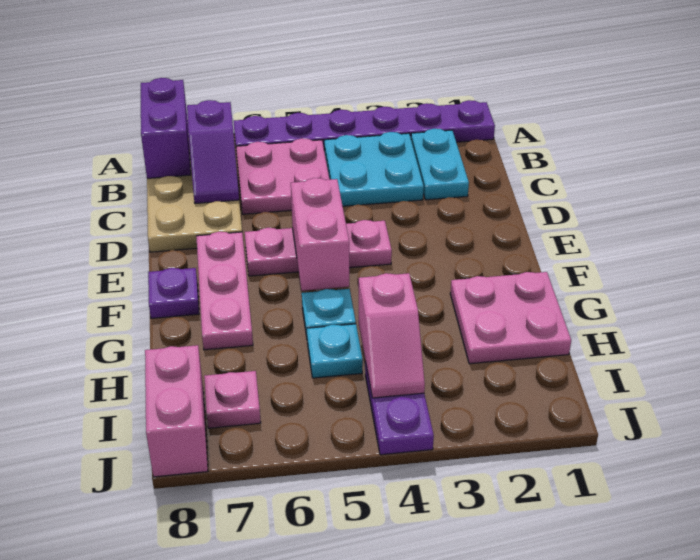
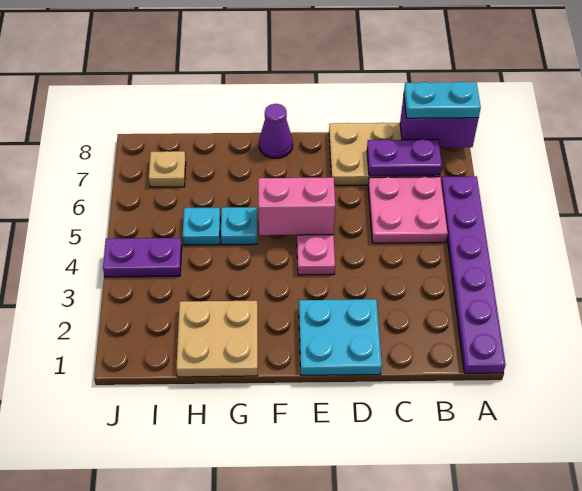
cyan 1x2 plate [411,129,469,200] -> cyan 1x2 plate moved to [404,81,481,118]
cyan 2x2 plate [324,132,424,206] -> cyan 2x2 plate moved to [299,299,382,375]
purple 1x2 slope [187,100,239,204] -> purple 1x2 plate [367,139,442,176]
pink 1x3 plate [196,232,253,350] -> none
purple 1x1 plate [148,268,199,318] -> purple 1x1 cone [259,104,293,158]
pink 2x2 plate [450,272,571,364] -> tan 2x2 plate [176,301,258,377]
pink 1x2 slope [359,273,425,398] -> none
pink 1x1 plate [204,371,261,428] -> tan 1x1 plate [149,151,186,187]
pink 1x2 brick [145,345,208,477] -> none

